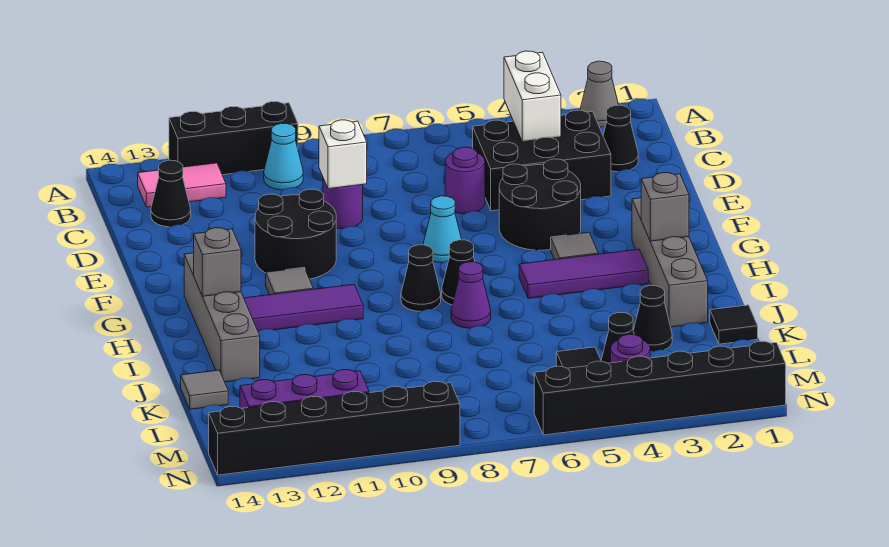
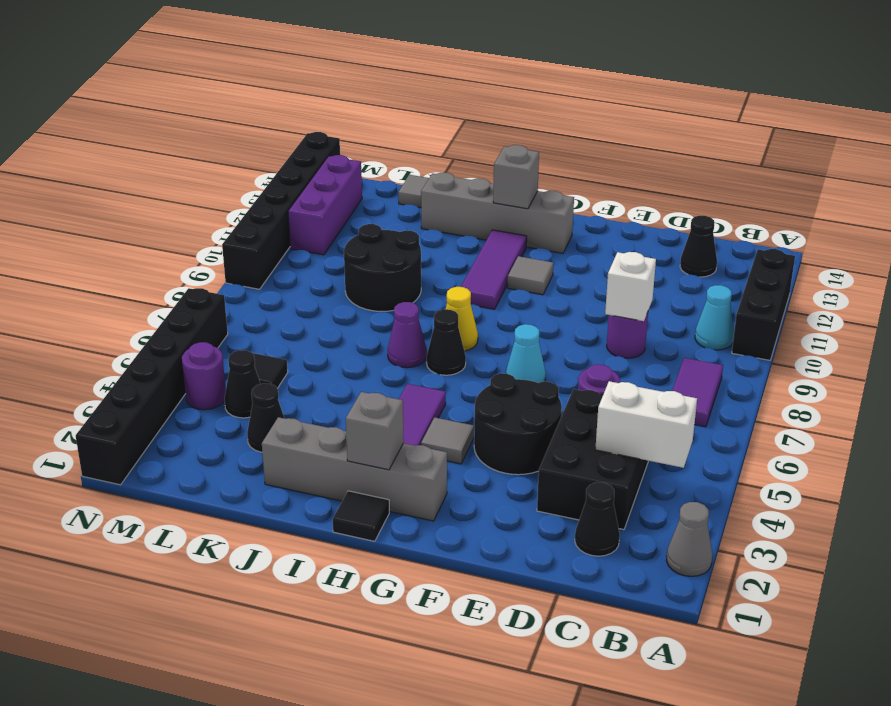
none -> purple 1x2 tile [672,358,723,427]
pink 1x2 tile [138,163,226,207] -> none
black 2x2 round brick [255,189,336,279] -> black 2x2 round brick moved to [344,224,421,311]
black 1x1 cone [401,245,441,311] -> yellow 1x1 cone [446,287,478,351]
black 1x1 tile [710,305,758,344] -> black 1x1 tile moved to [333,491,389,541]

